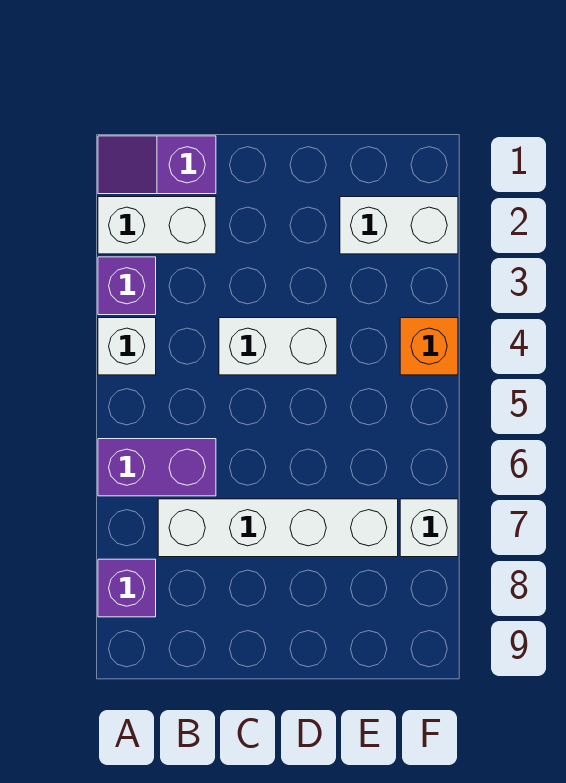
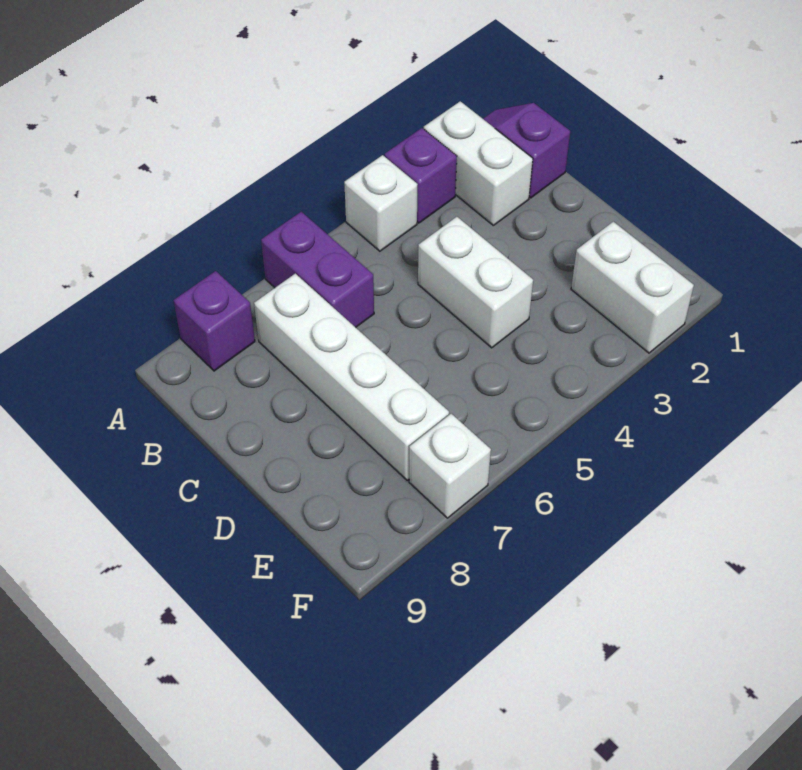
orange 1x1 brick [400,318,458,375] -> none

